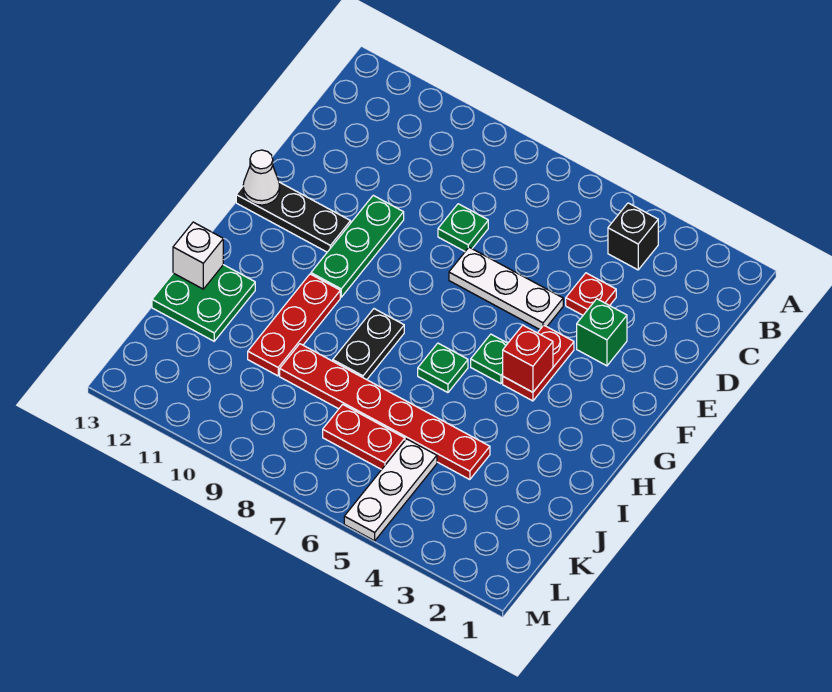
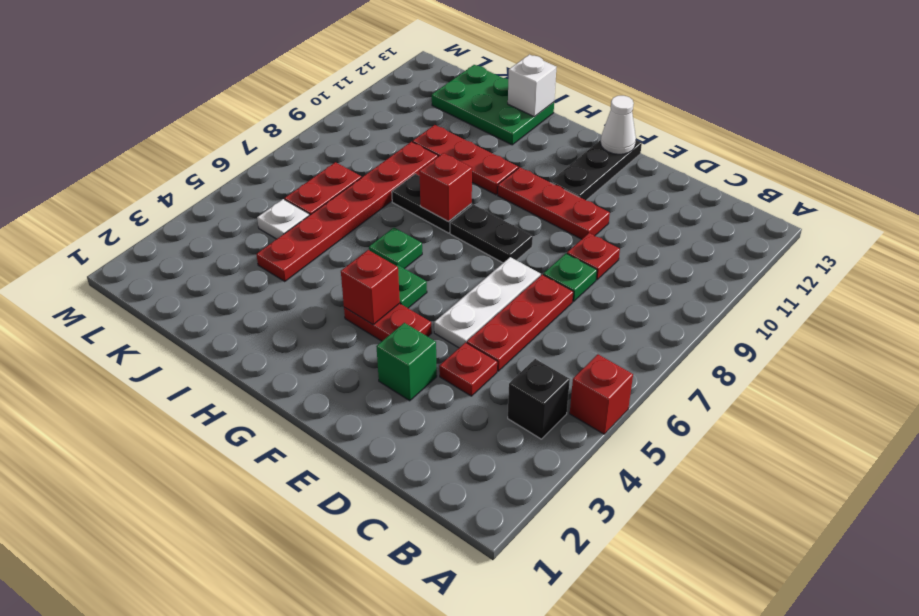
none -> red 1x1 brick [570,354,633,434]
none -> red 1x3 plate [467,275,573,371]
none -> red 1x1 plate [567,233,620,280]
green 1x3 plate [311,195,404,297] -> red 1x3 plate [498,167,610,239]
none -> black 1x2 plate [450,204,533,263]
none -> red 1x1 brick [419,153,472,222]
green 2x2 plate [152,265,255,341] -> green 2x3 plate [432,65,554,145]
white 1x3 plate [344,439,437,541] -> white 1x1 plate [257,199,309,239]

